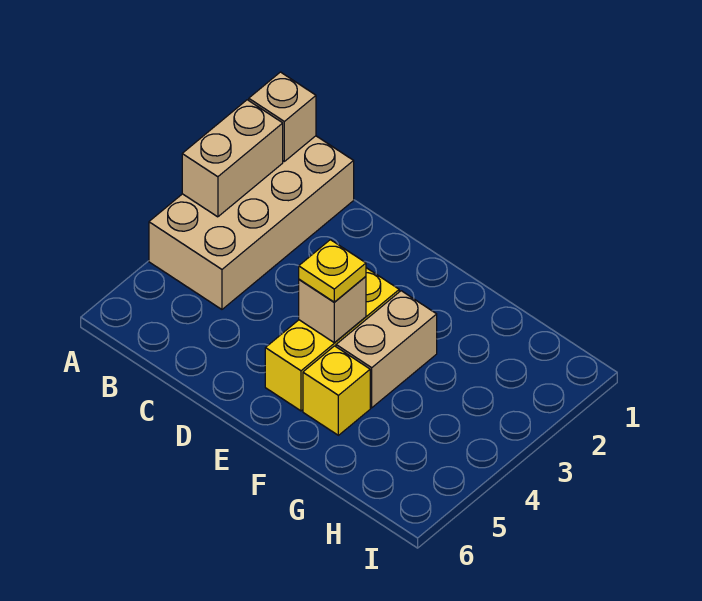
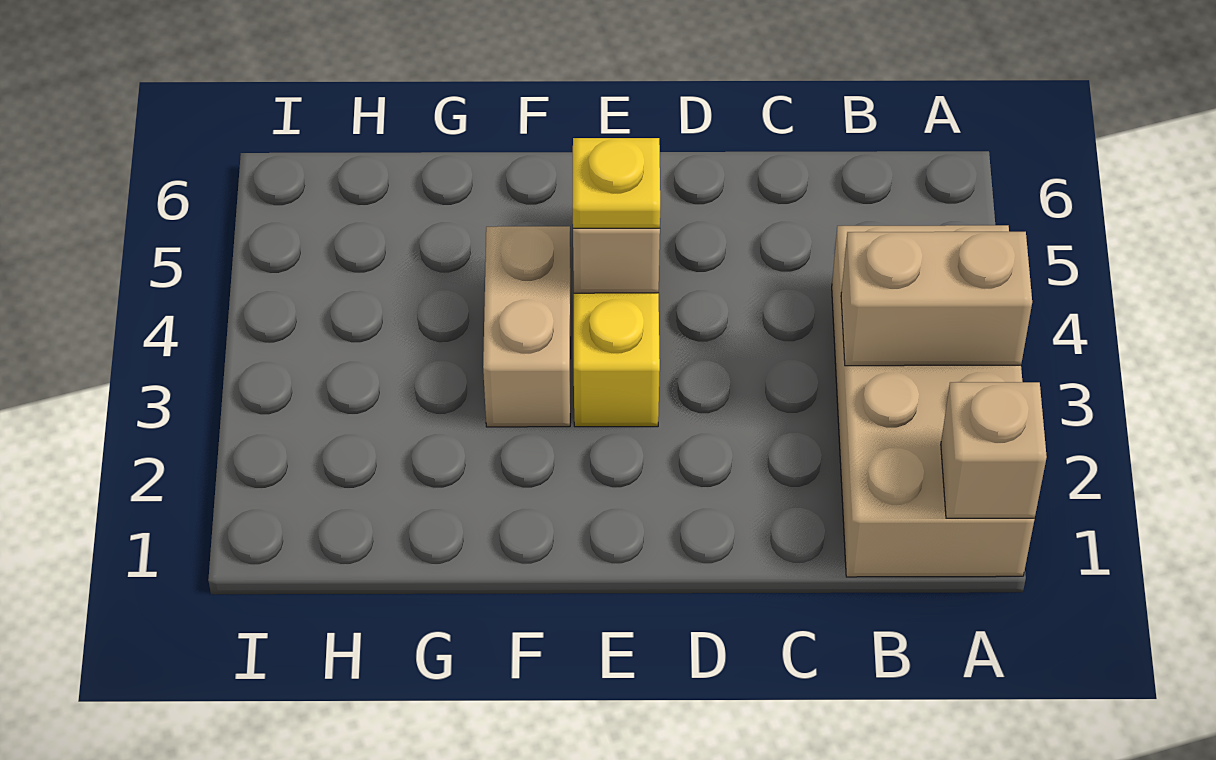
tan 1x2 brick [182,100,283,217] -> tan 1x2 brick turned to [841,232,1032,366]
yellow 1x1 brick [303,346,370,435] -> none

